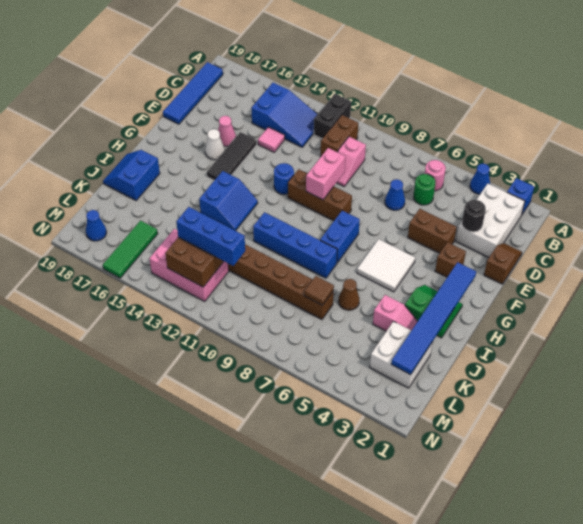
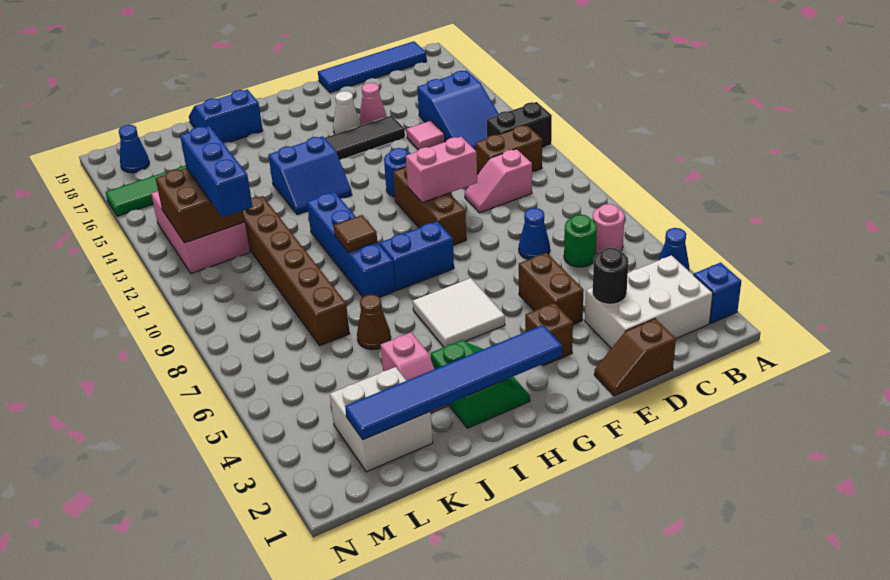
brown 1x2 slope [484,243,522,284] -> brown 1x2 slope turned to [594,319,676,396]
brown 1x1 tile [304,276,334,305] -> brown 1x1 tile moved to [334,215,377,252]

